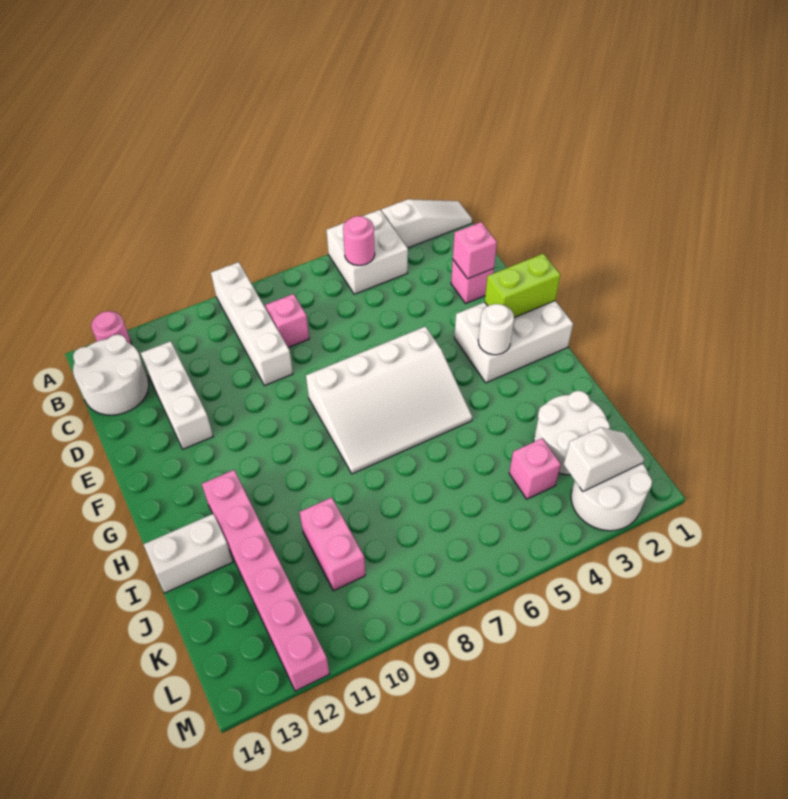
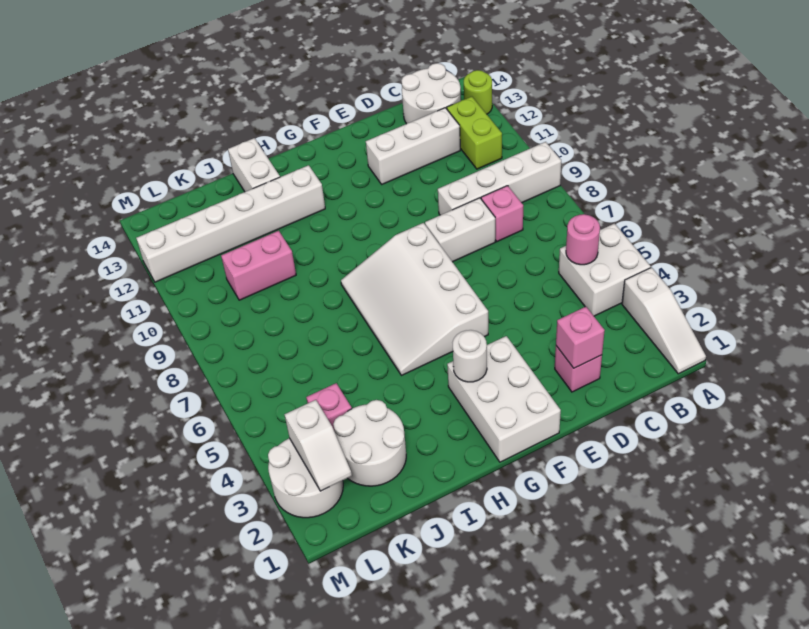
pink 1x1 round brick [91,311,131,344] -> lime 1x1 round brick [464,70,492,114]
none -> white 1x2 brick [425,198,495,262]
lime 1x2 brick [485,254,560,318] -> lime 1x2 brick moved to [447,97,502,169]
pink 1x6 brick [202,470,329,691] -> white 1x6 brick [136,165,325,282]

